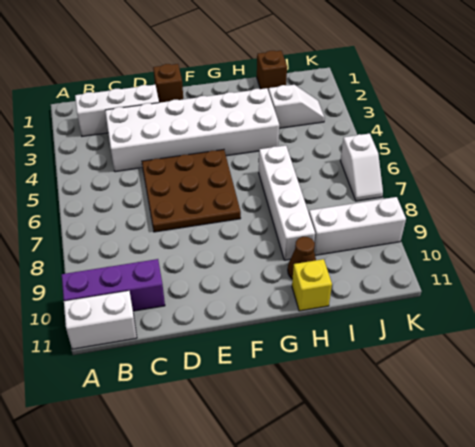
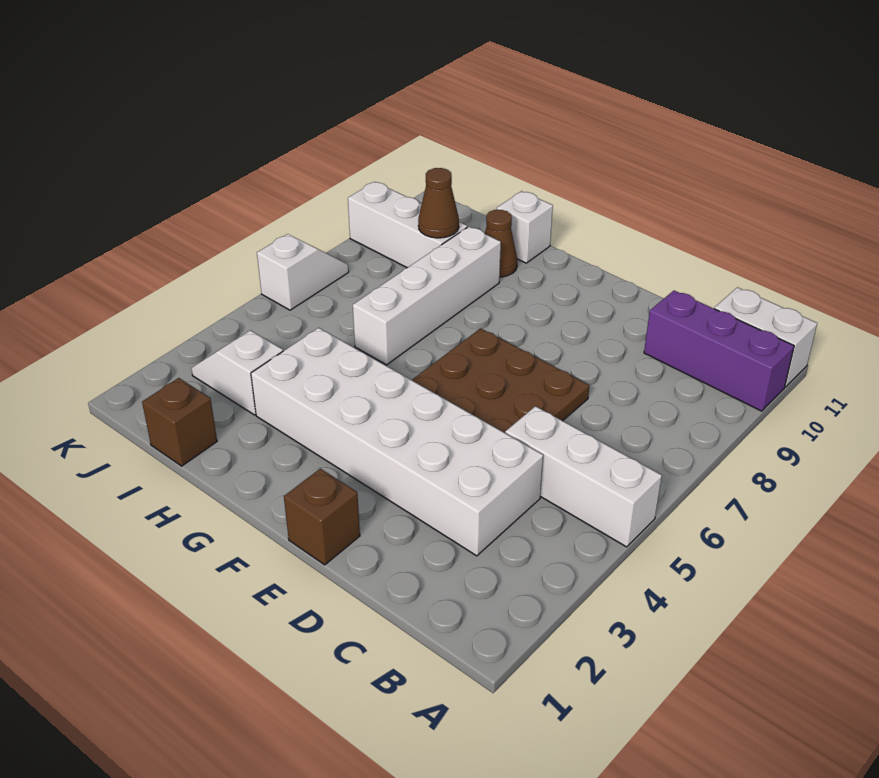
white 1x3 brick [75,85,159,136] -> white 1x3 brick moved to [505,406,662,547]
yellow 1x1 brick [292,259,332,311] -> white 1x1 brick [497,191,553,263]
none -> brown 1x1 cone [418,168,459,238]

